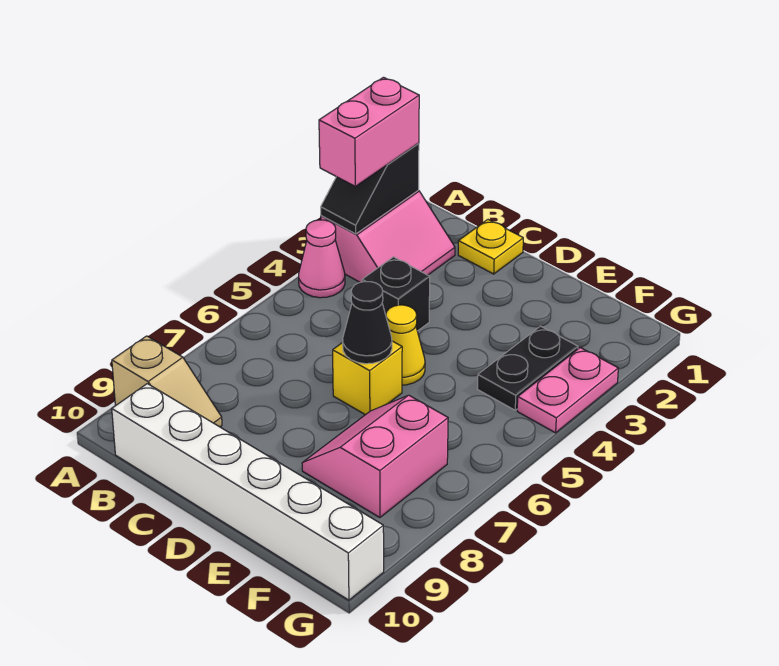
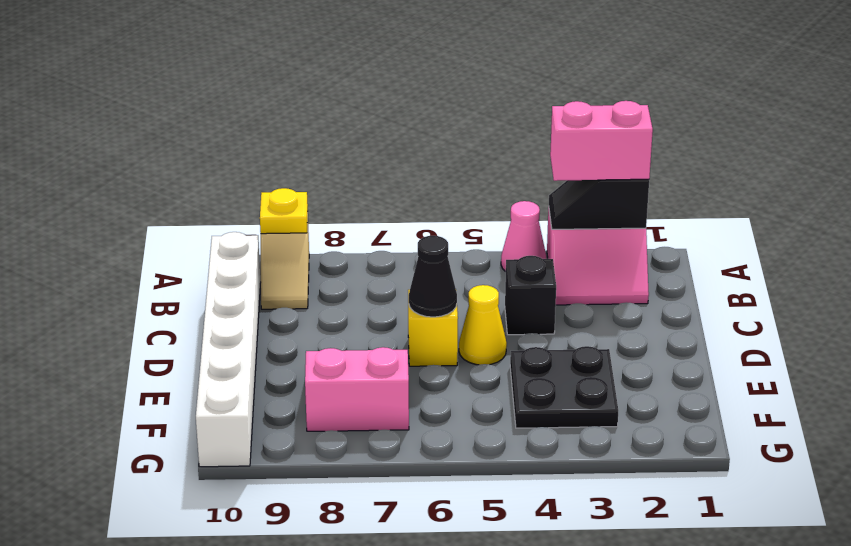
yellow 1x1 plate [458,220,523,274] -> yellow 1x1 plate moved to [260,188,308,234]
black 1x2 plate [478,326,578,410] -> black 2x2 plate [510,346,618,428]
pink 1x2 plate [517,347,618,433] -> none

